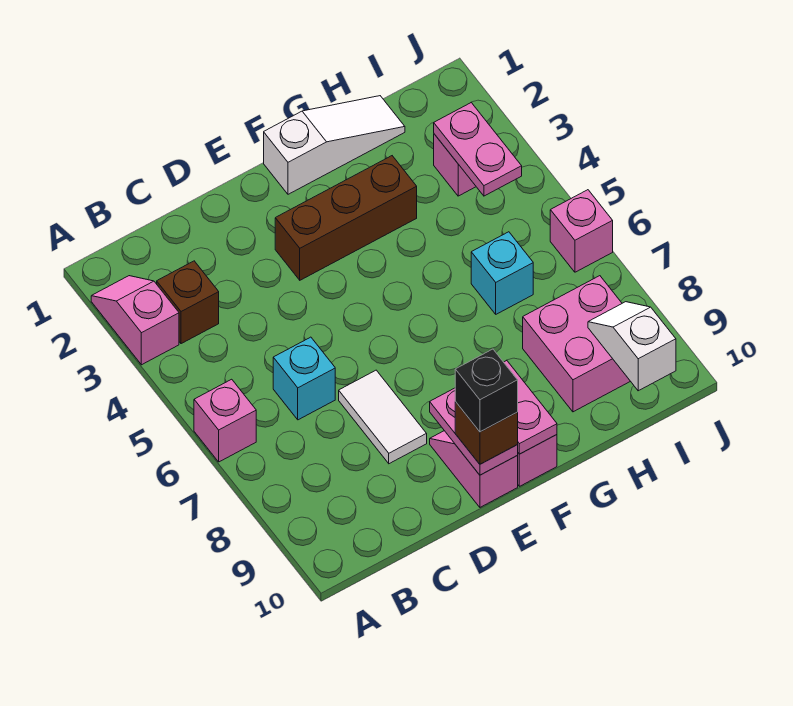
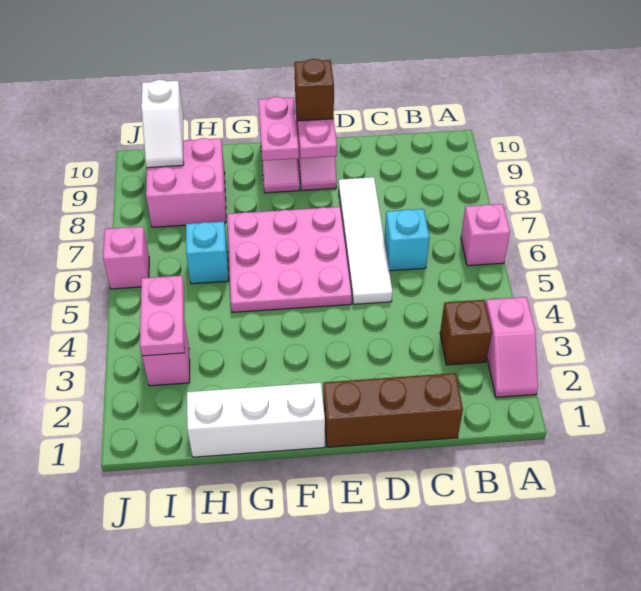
white 1x2 tile [339,370,427,464] -> white 1x4 tile [339,177,392,304]
brown 1x3 brick [275,156,417,280] -> brown 1x3 brick moved to [323,373,463,447]
none -> pink 3x3 plate [227,207,352,312]
black 1x1 brick [455,349,518,432] -> none
white 1x3 slope [264,96,405,194] -> white 1x3 brick [187,383,325,457]

